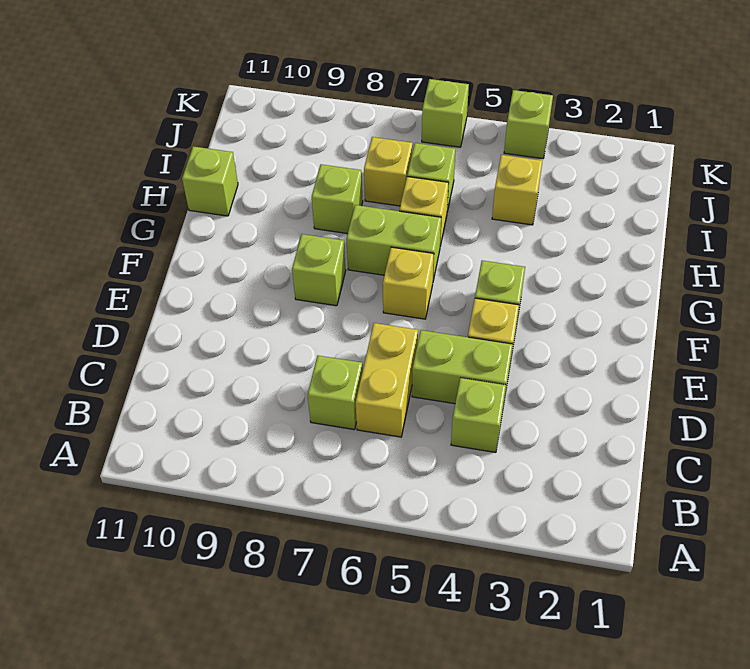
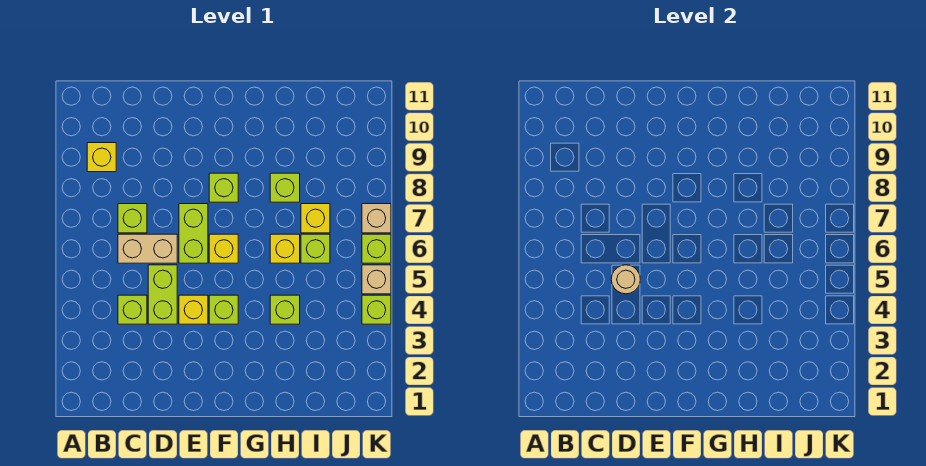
yellow 1x2 brick [356,323,418,437] -> tan 1x2 brick [118,234,177,263]
none -> tan 1x1 round brick [611,265,640,294]
lime 1x2 brick [346,205,441,280] -> lime 1x2 brick moved to [179,204,208,263]
lime 1x1 brick [182,146,238,216] -> lime 1x1 brick moved to [270,295,300,324]
yellow 1x1 brick [492,155,542,225] -> yellow 1x1 brick moved to [87,143,116,172]
none -> tan 1x1 brick [362,265,391,294]
none -> tan 1x1 brick [362,204,391,233]

